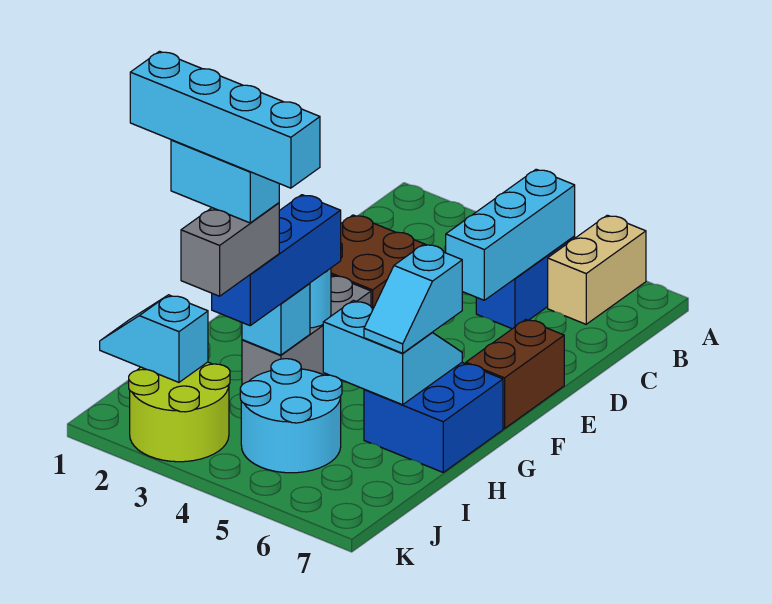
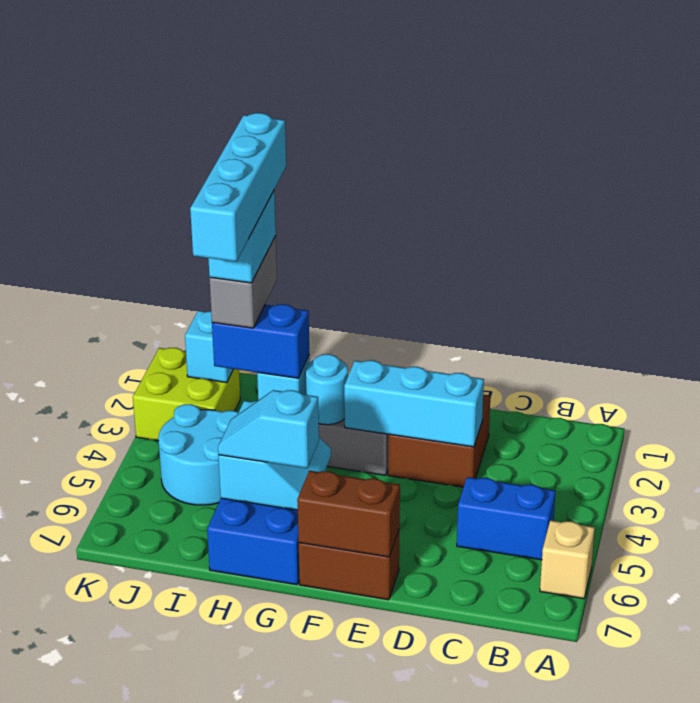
tan 1x2 brick [548,215,646,324] -> tan 1x1 brick [540,520,595,599]
cyan 1x3 brick [446,169,575,300] -> cyan 1x3 brick moved to [344,360,484,447]
none -> brown 1x2 brick [297,471,400,557]
blue 1x3 brick [212,195,341,326] -> blue 1x2 brick [212,304,309,378]
grey 1x2 brick [181,203,279,296] -> grey 1x2 brick turned to [210,236,277,328]
lime 2x2 round brick [129,362,230,462] -> lime 2x2 brick [133,348,240,441]

